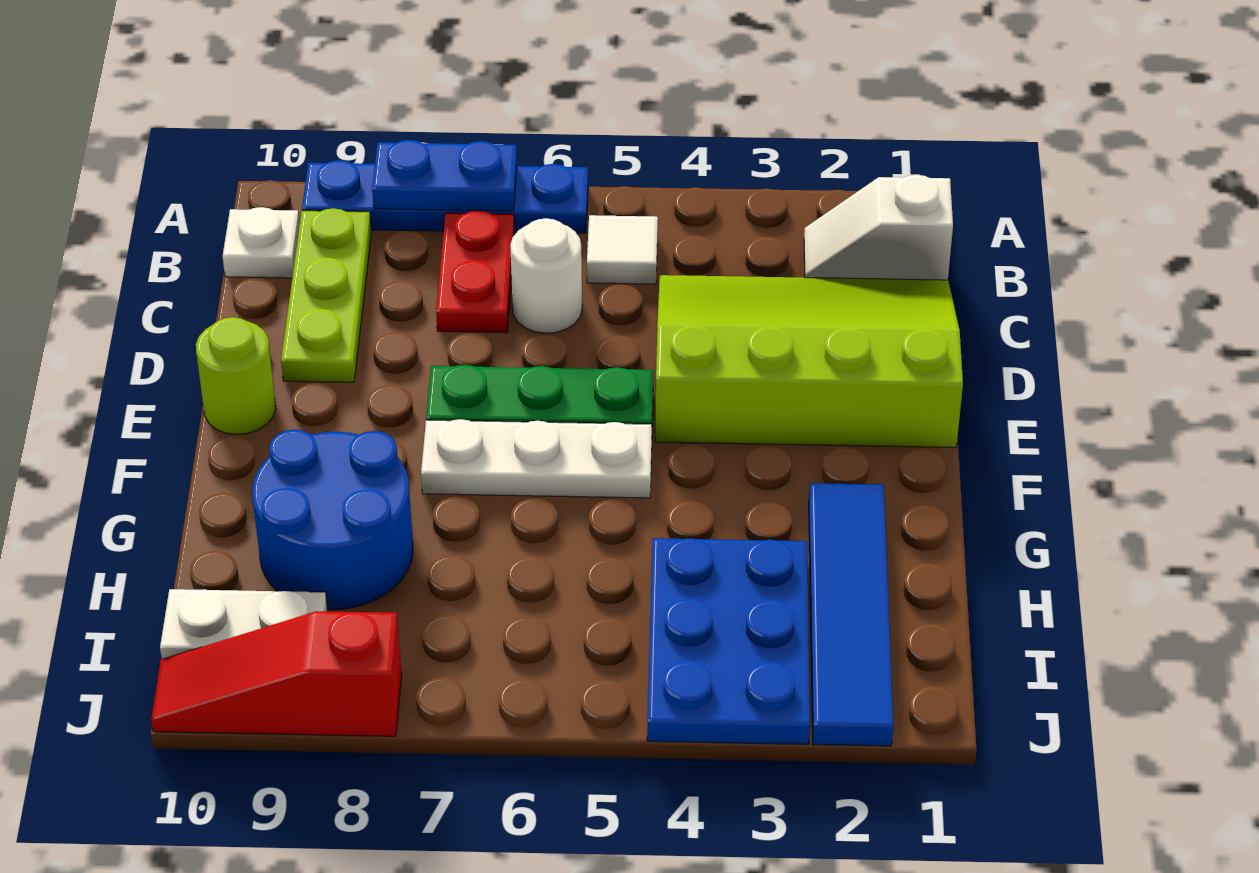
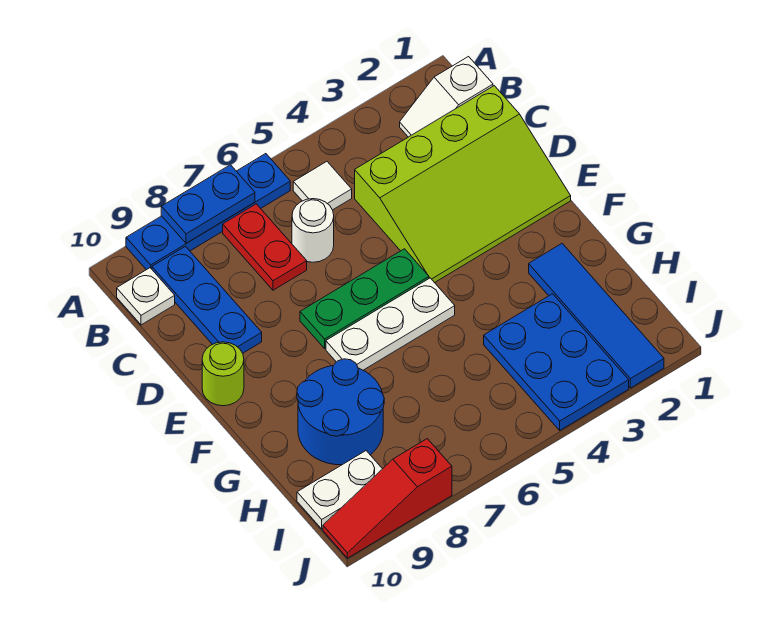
lime 1x3 plate [281,208,372,382] -> blue 1x3 plate [152,247,262,353]
lime 3x4 slope [655,275,963,447] -> lime 3x4 slope turned to [355,86,571,283]

